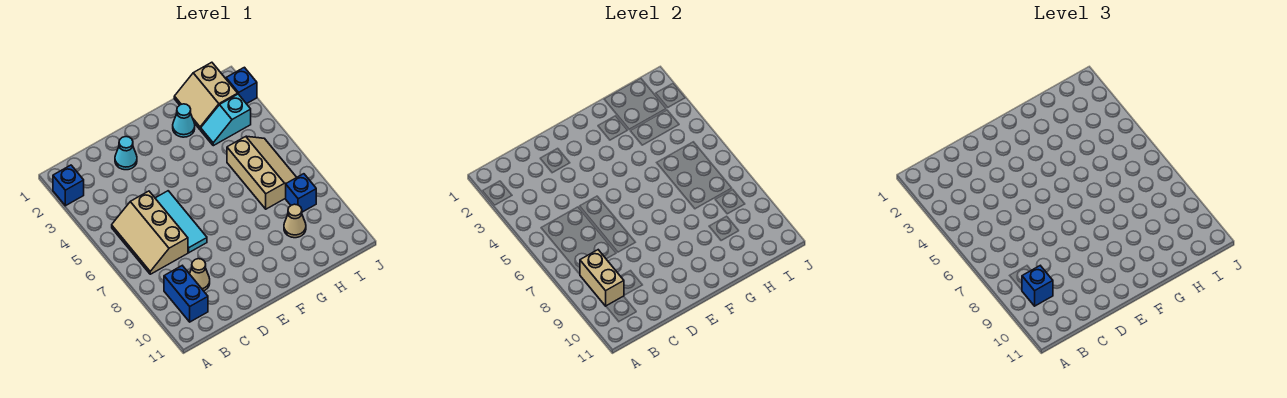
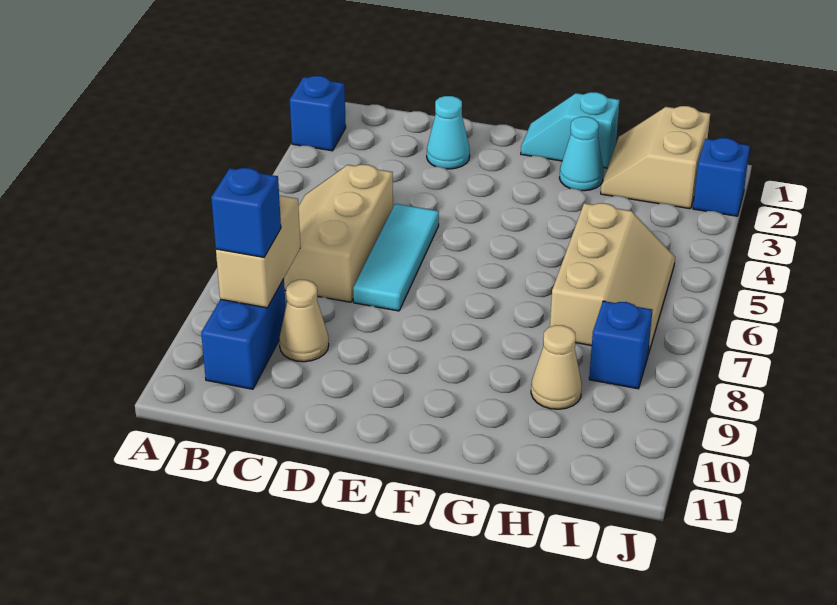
cyan 1x2 slope [201,94,251,146] -> cyan 1x2 slope moved to [521,92,619,168]

